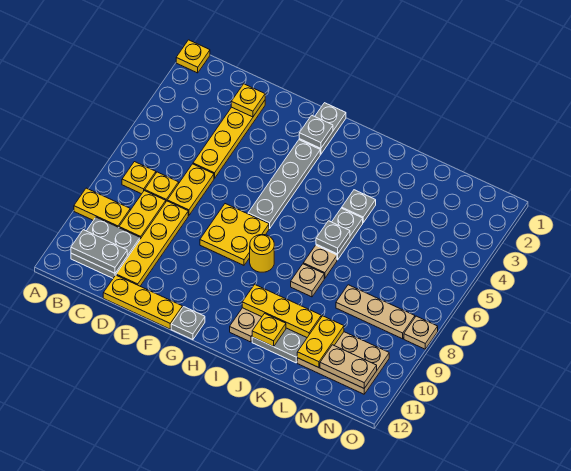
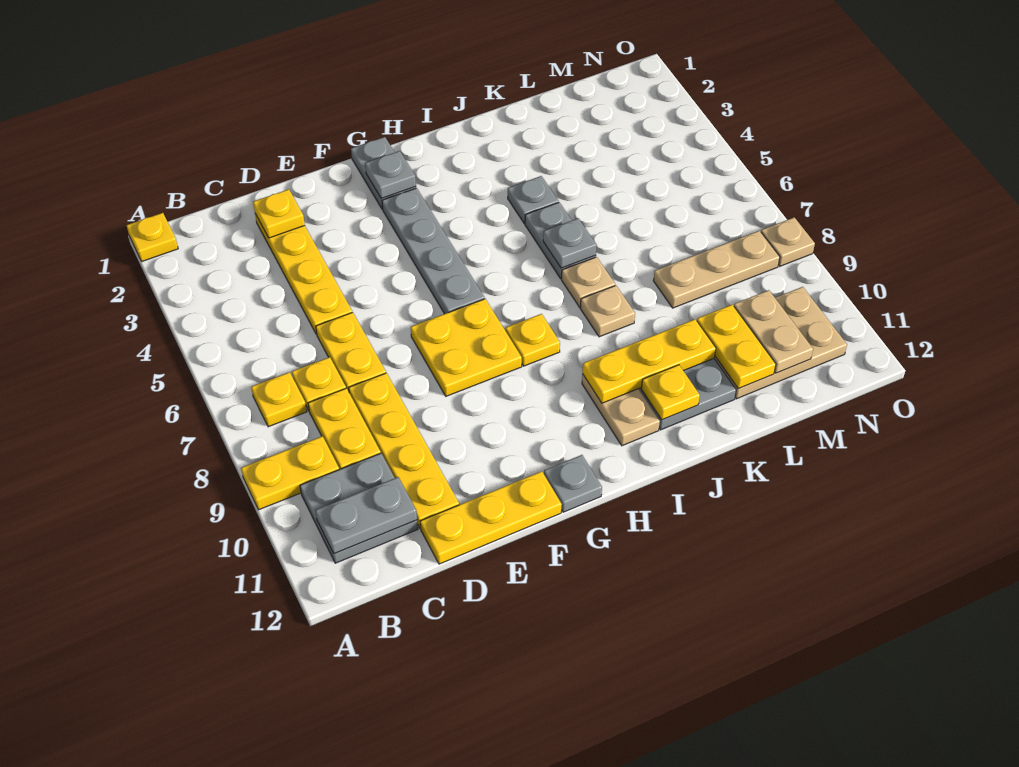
yellow 1x1 round brick [250,235,274,272] -> yellow 1x1 plate [506,314,560,366]
tan 1x2 plate [320,345,377,388] -> tan 1x2 plate turned to [734,290,813,373]

